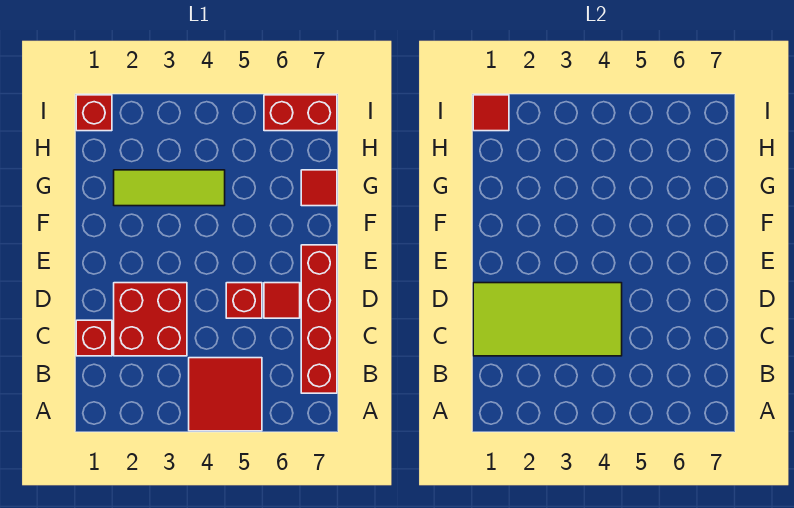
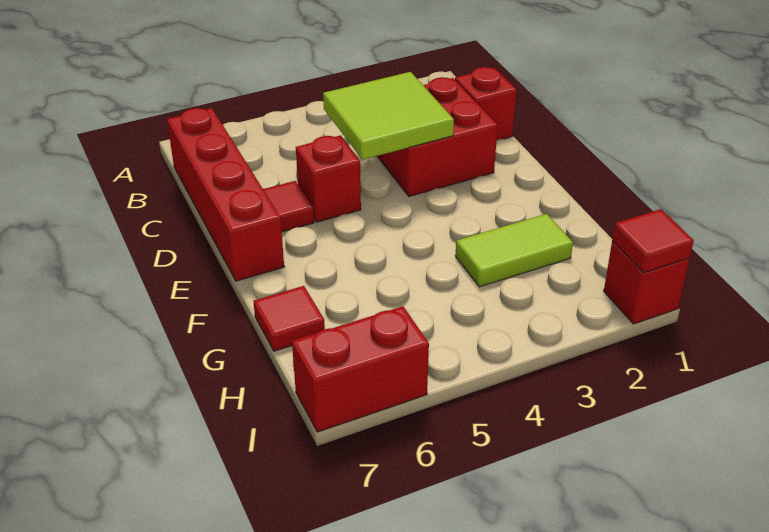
red 2x2 tile [189,358,262,431] -> none
lime 2x4 tile [473,283,622,356] -> lime 2x2 tile [323,72,454,160]
lime 1x3 tile [114,170,225,206] -> lime 1x2 tile [455,214,573,287]

